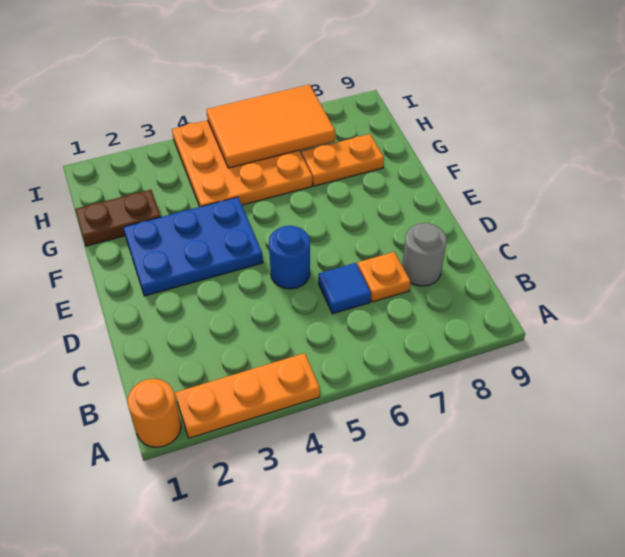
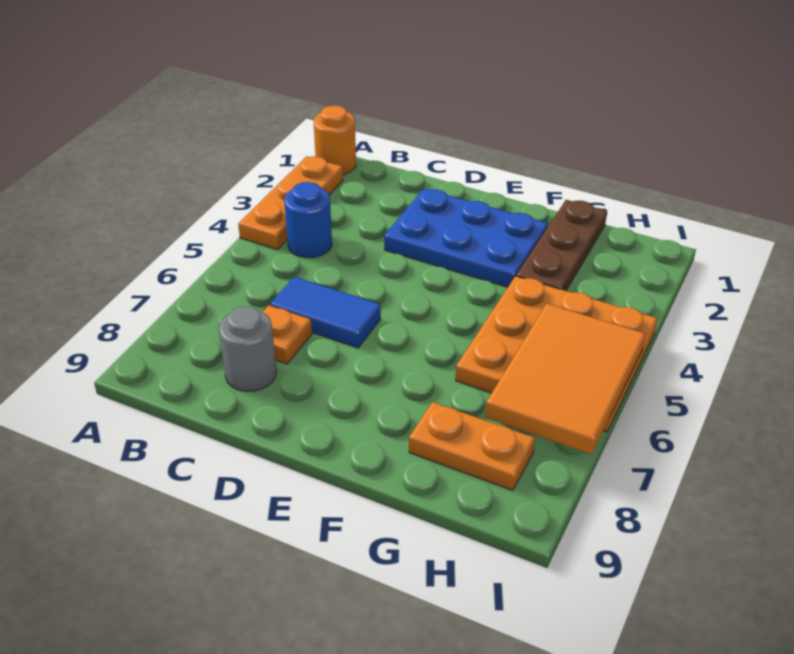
blue 1x1 tile [318,263,371,314] -> blue 1x2 tile [270,277,381,348]
blue 1x1 round brick [269,226,310,289] -> blue 1x1 round brick moved to [284,182,332,258]
blue 2x3 plate [123,197,263,296] -> blue 2x3 plate turned to [384,189,548,287]
brown 1x2 plate [75,190,161,246] -> brown 1x3 plate [516,200,607,291]
orange 1x2 plate [302,134,384,186] -> orange 1x2 plate turned to [409,402,535,490]

